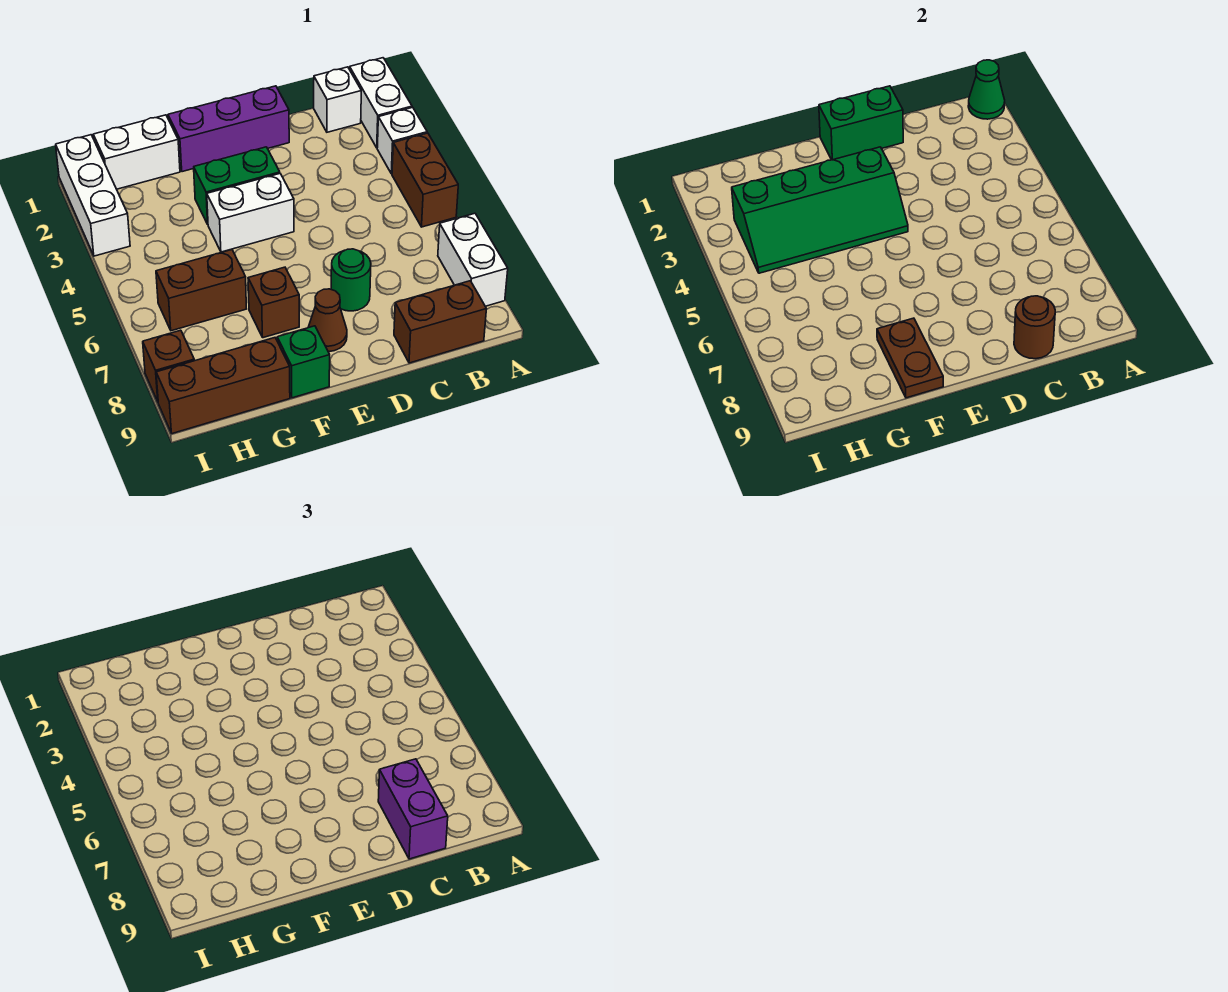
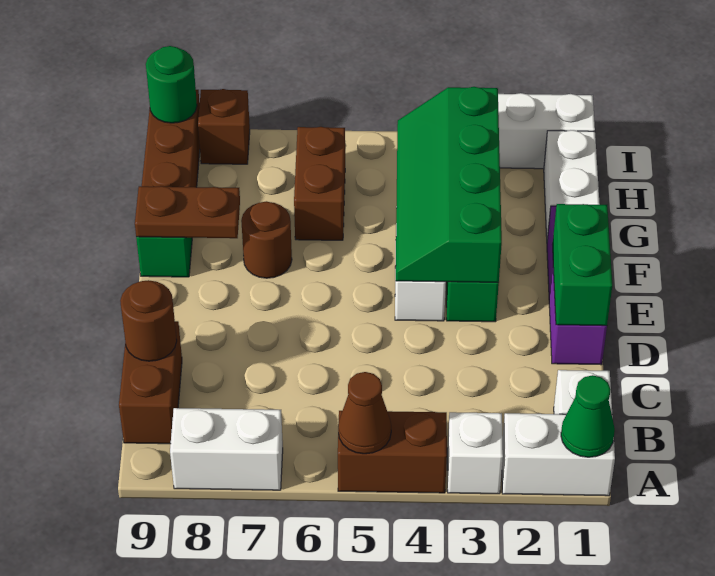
purple 1x2 brick [378,759,448,859] -> none
green 1x1 round brick [331,249,371,311] -> green 1x1 round brick moved to [146,46,197,123]
brown 1x1 cone [308,289,347,352] -> brown 1x1 cone moved to [338,372,391,454]
brown 1x1 brick [248,267,299,338] -> brown 1x1 round brick [241,201,292,278]

